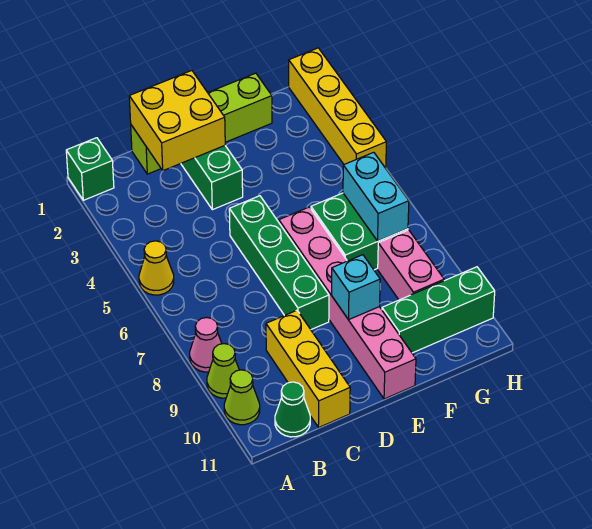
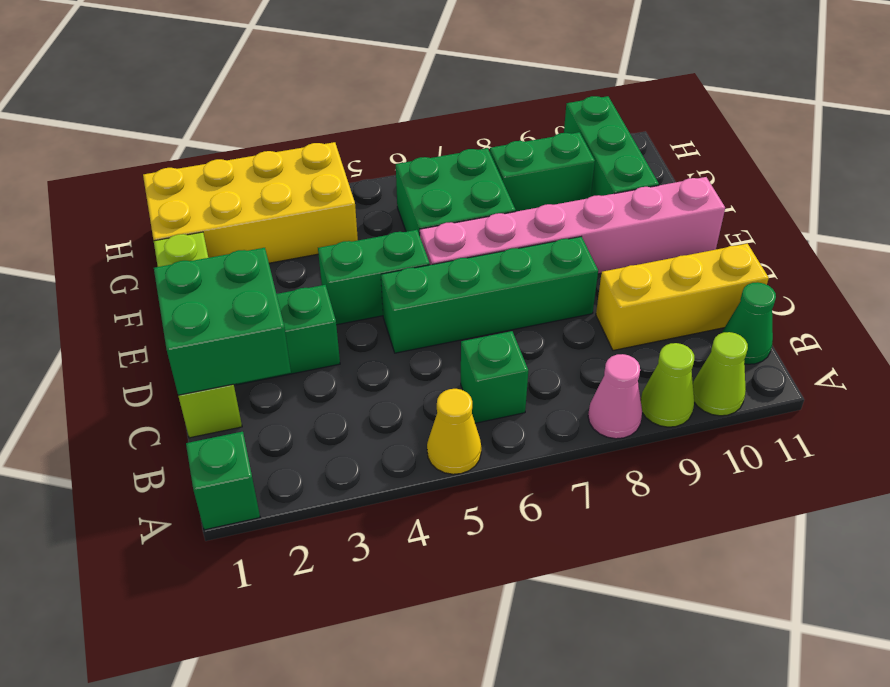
none -> green 1x1 brick [461,331,528,423]
yellow 2x2 brick [129,71,225,171] -> green 2x2 brick [154,248,291,395]
none -> green 1x2 brick [318,230,430,325]
cyan 1x1 brick [332,255,380,320] -> none
cyan 1x2 brick [343,152,409,241] -> none
pink 1x2 brick [378,230,444,300] -> green 1x2 brick [490,132,595,211]
yellow 1x4 brick [289,48,386,168] -> yellow 2x4 brick [143,142,358,263]

